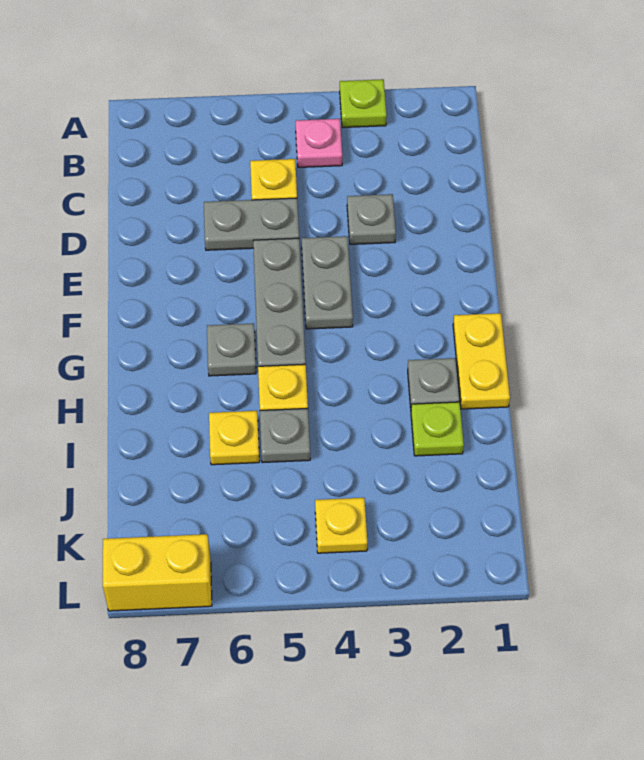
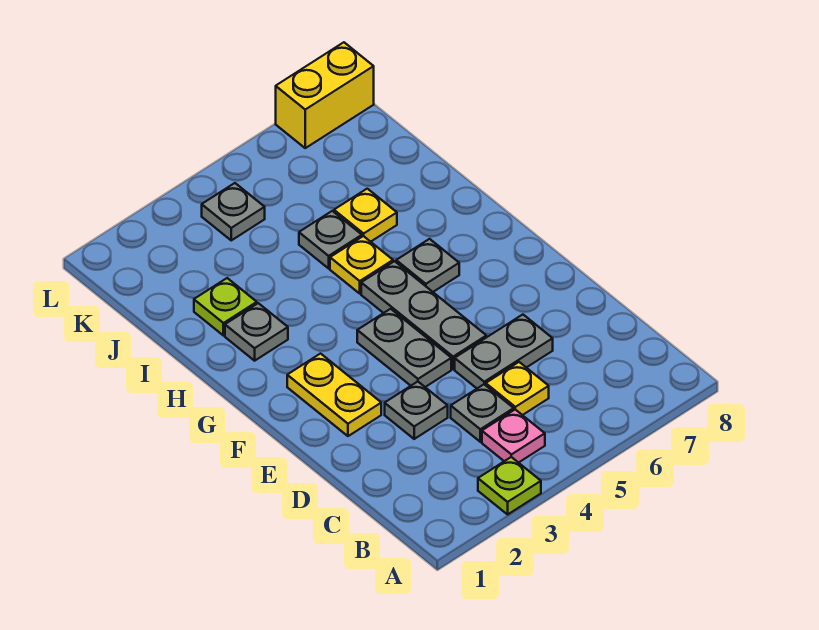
none -> grey 1x1 plate [451,385,514,442]
yellow 1x2 plate [453,313,510,409] -> yellow 1x2 plate moved to [287,354,381,436]
yellow 1x1 plate [315,498,367,553] -> grey 1x1 plate [202,183,265,240]

